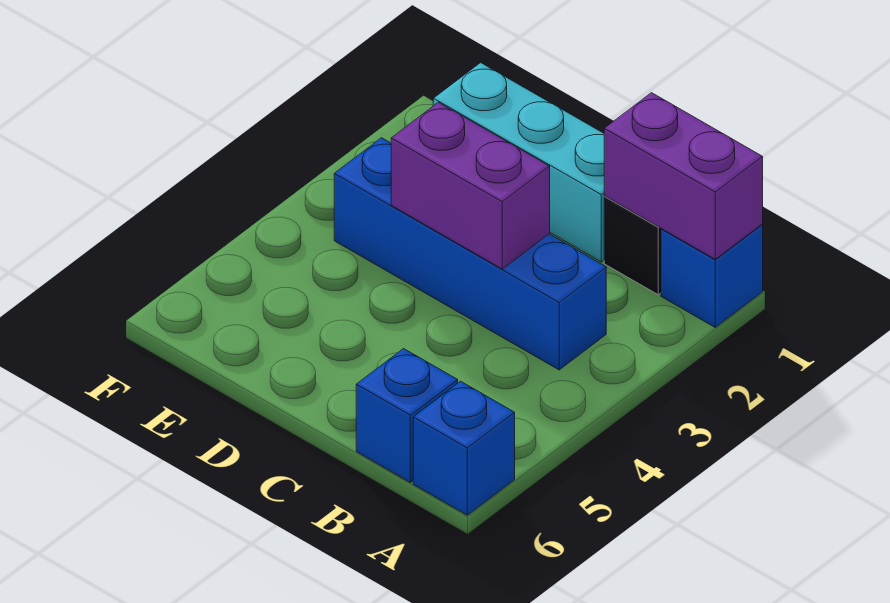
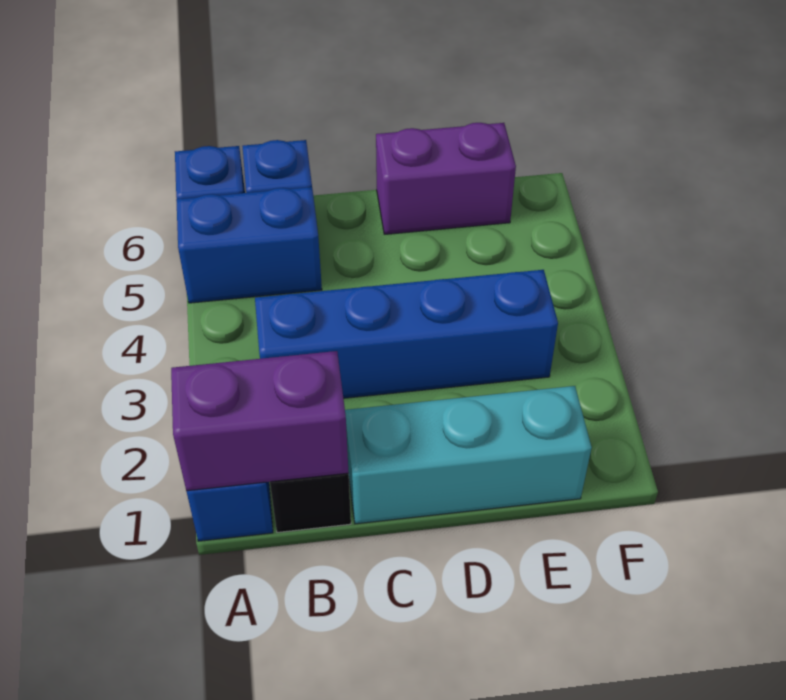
none -> blue 1x2 brick [176,187,322,303]
purple 1x2 brick [391,102,550,269] -> purple 1x2 brick moved to [376,123,516,234]

